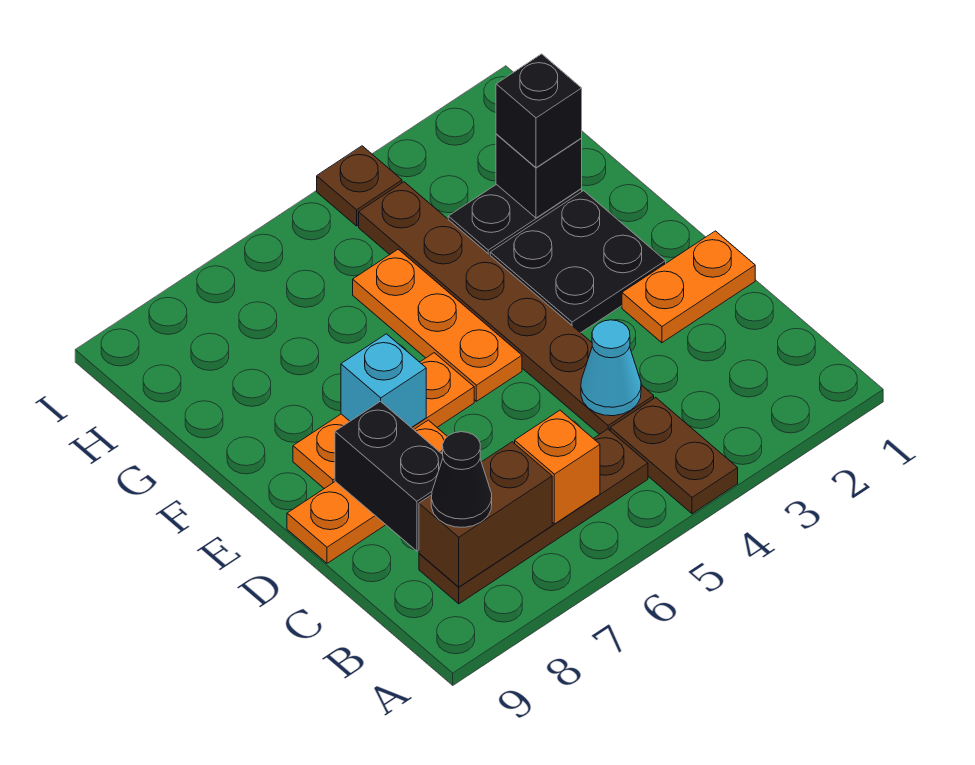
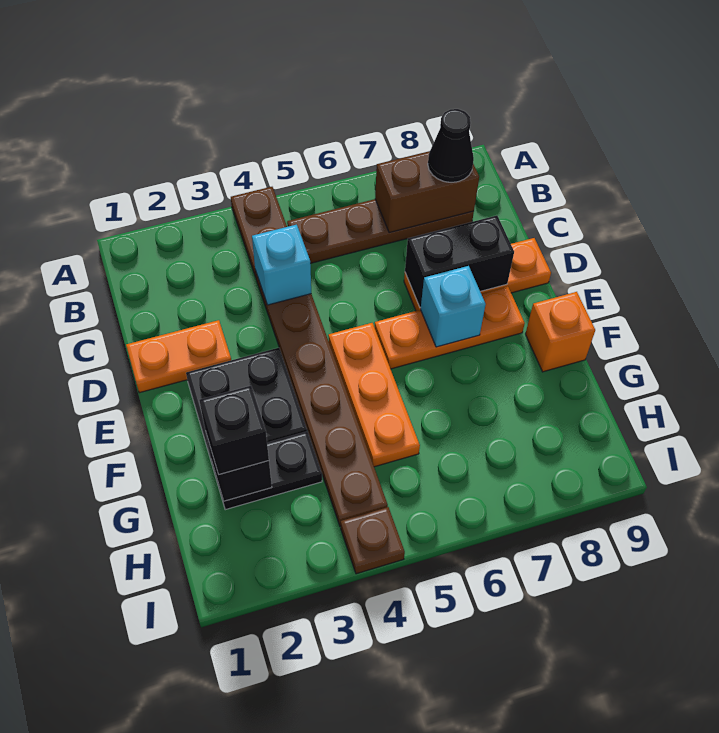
orange 1x1 brick [515,410,600,524] -> orange 1x1 brick moved to [526,292,595,372]
cyan 1x1 cone [581,320,641,416] -> cyan 1x1 brick [252,225,311,305]
black 1x2 brick [335,401,443,551] -> black 1x2 brick turned to [405,216,514,307]

